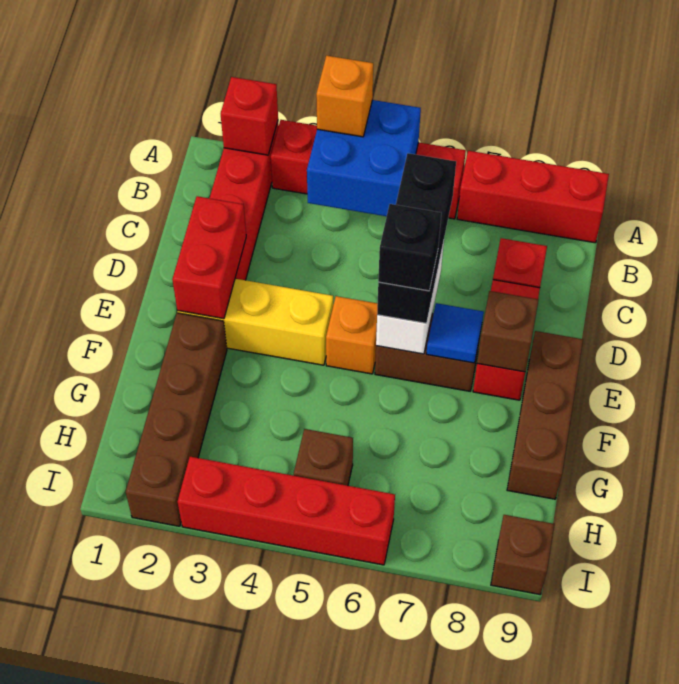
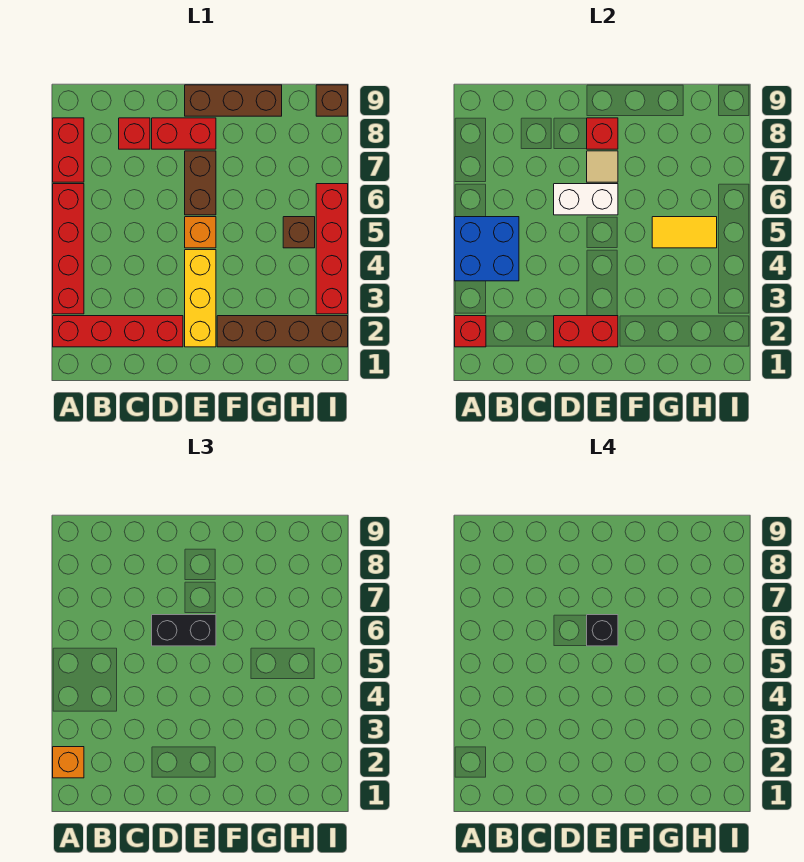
orange 1x1 brick [316,56,373,137] -> orange 1x1 brick moved to [53,747,84,778]
red 1x3 brick [457,151,609,243] -> red 1x2 brick [53,118,84,182]
black 1x3 brick [377,153,456,323] -> black 1x2 brick [152,615,216,646]
blue 1x1 tile [426,303,484,363] -> tan 1x1 tile [587,151,618,182]
brown 1x1 brick [477,291,538,372] -> red 1x1 brick [587,118,618,149]
none -> yellow 1x2 tile [652,217,717,248]

